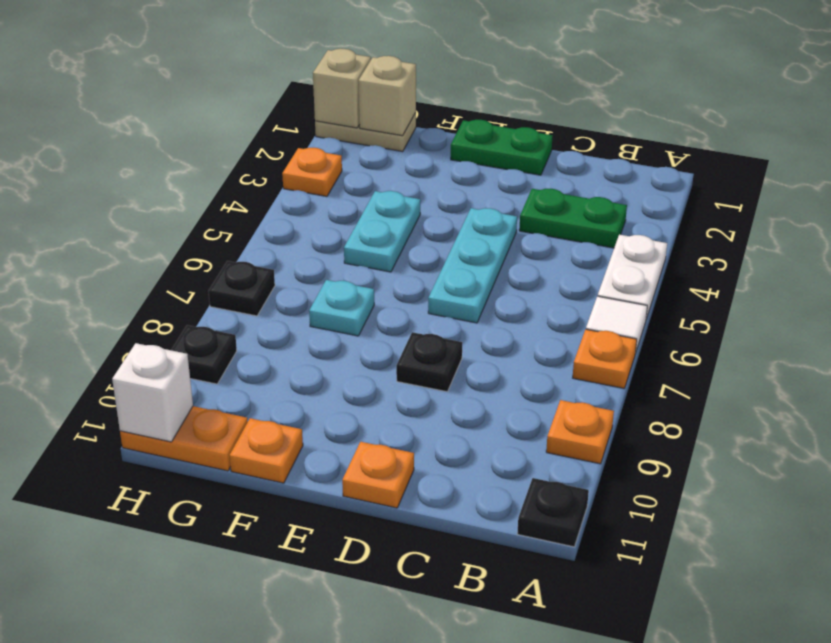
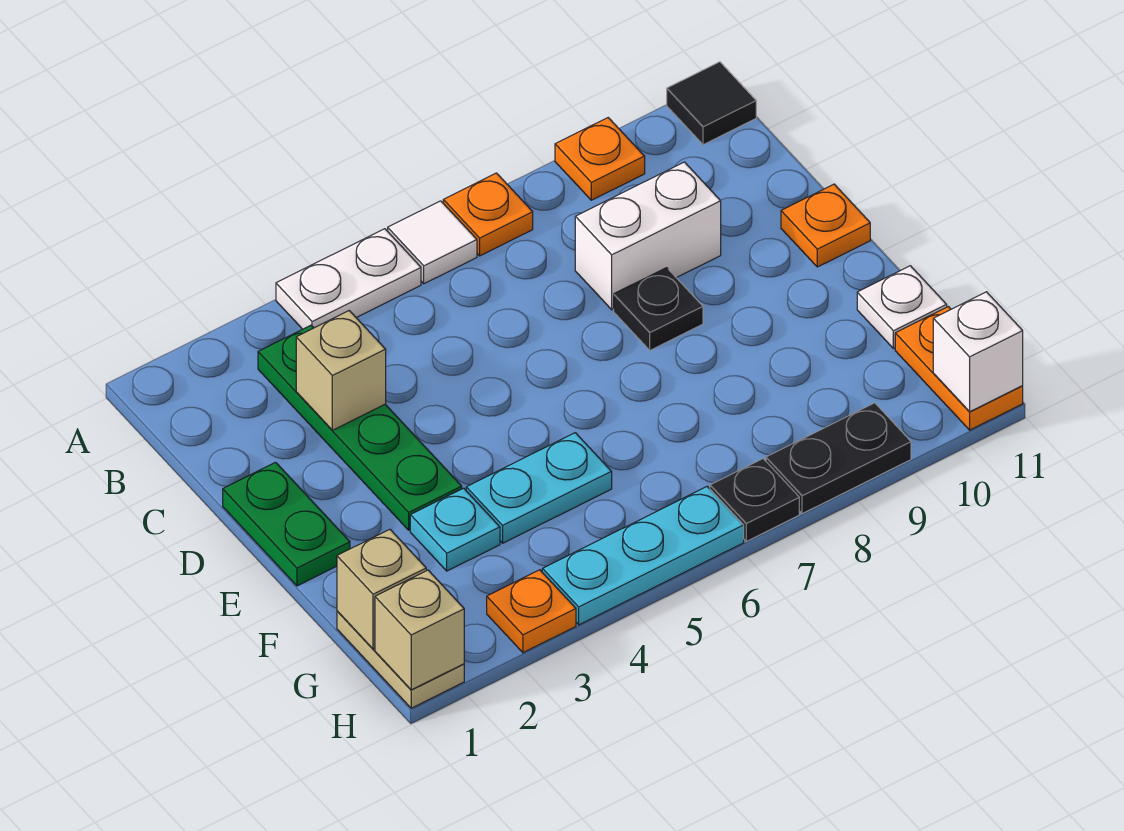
black 1x1 plate [517,478,589,547] -> black 1x1 tile [667,62,756,145]
green 1x2 plate [519,189,627,248] -> green 1x4 plate [258,325,462,530]
none -> tan 1x1 brick [296,311,386,430]
none -> white 1x2 brick [575,162,721,310]
cyan 1x3 plate [428,208,517,323] -> cyan 1x3 plate moved to [542,486,744,625]
cyan 1x1 plate [309,280,374,336] -> cyan 1x1 plate moved to [410,488,500,571]
orange 1x1 plate [229,418,303,483] -> white 1x1 plate [857,266,947,349]
black 1x1 plate [171,325,237,384] -> black 1x2 plate [766,403,911,514]

